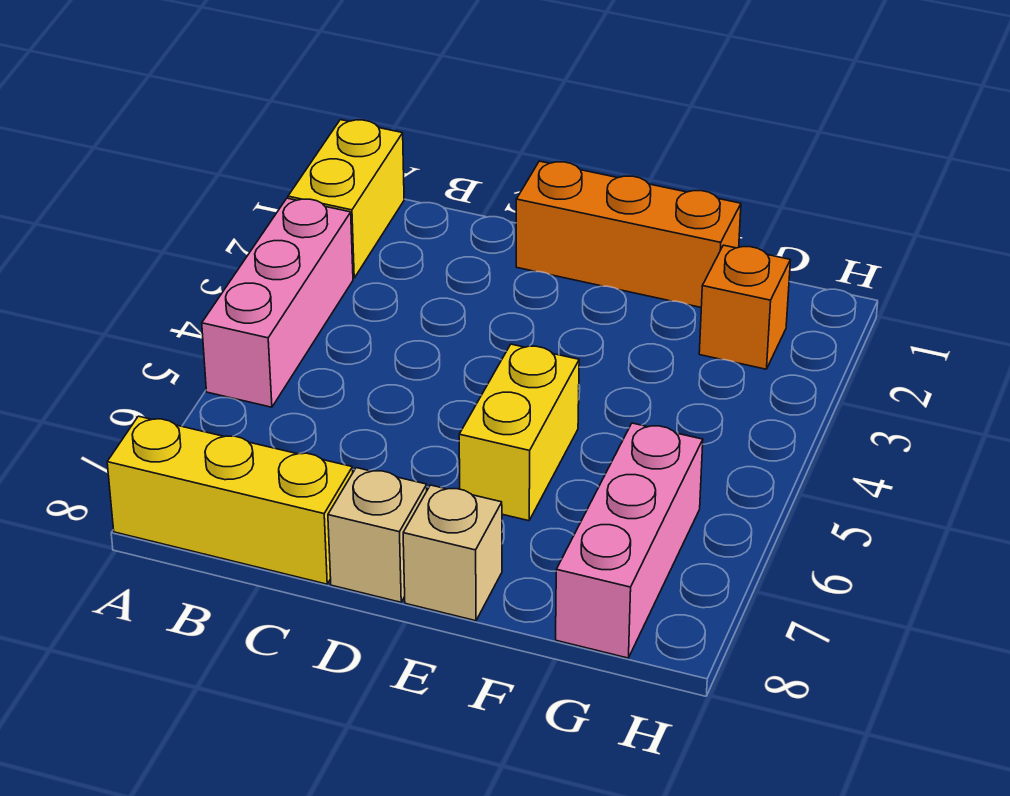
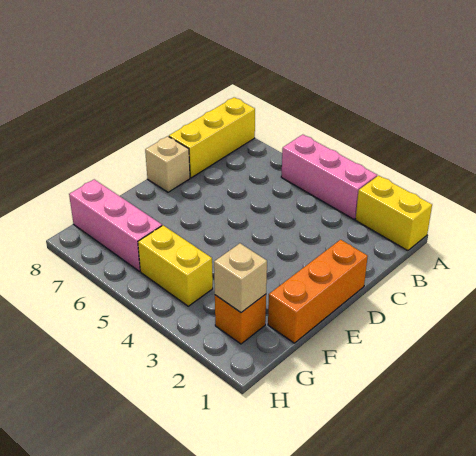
yellow 1x2 brick [459,344,579,521] -> yellow 1x2 brick moved to [138,225,213,306]
tan 1x1 brick [403,485,502,621] -> tan 1x1 brick moved to [214,243,267,313]

